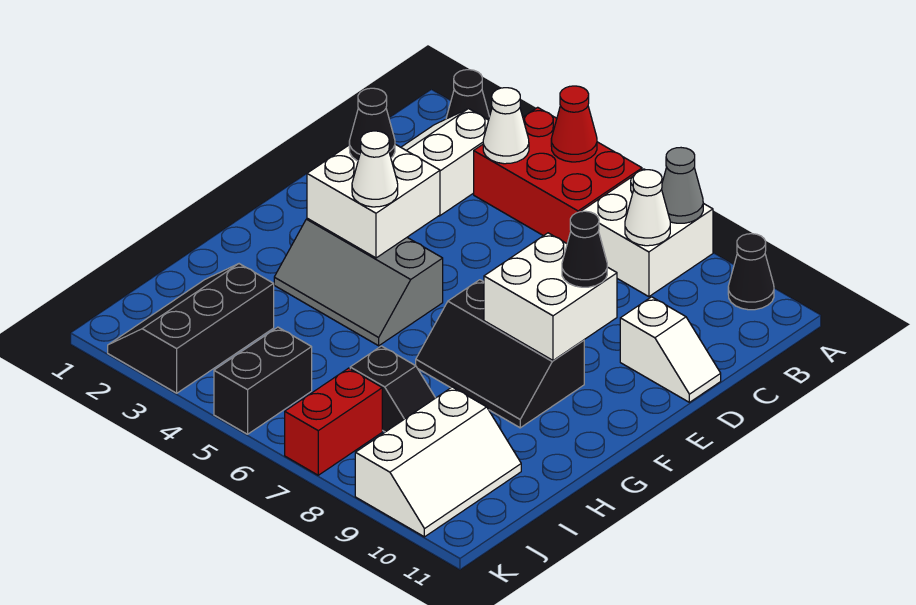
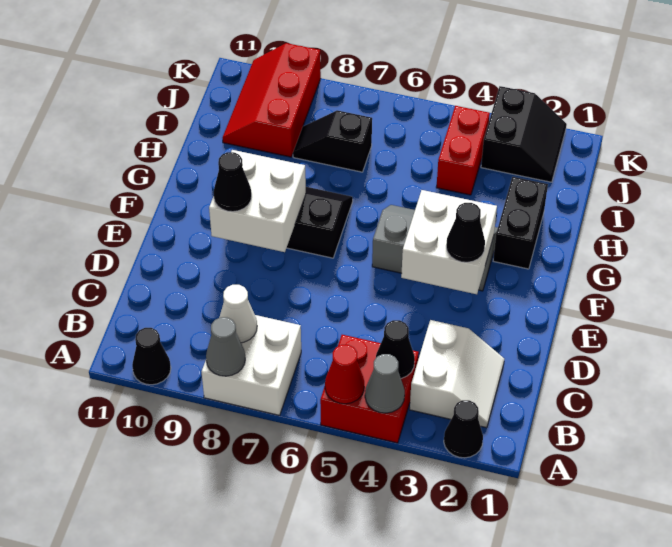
red 2x3 brick [474,107,642,243] -> red 2x2 brick [320,335,419,443]
none -> grey 1x1 cone [365,354,405,413]
white 1x1 cone [483,88,529,164] -> black 1x1 cone [376,320,415,378]
white 1x2 slope [620,297,721,402] -> none
white 1x1 cone [352,131,398,207] -> none
black 2x3 slope [108,264,274,393] -> black 2x2 slope [481,86,567,182]
white 2x3 slope [355,387,521,537] -> red 2x3 slope [223,43,321,157]
black 1x2 brick [214,327,312,434] -> black 1x2 brick moved to [493,177,548,269]
red 1x2 brick [285,368,382,475] -> red 1x2 brick moved to [436,106,490,195]

